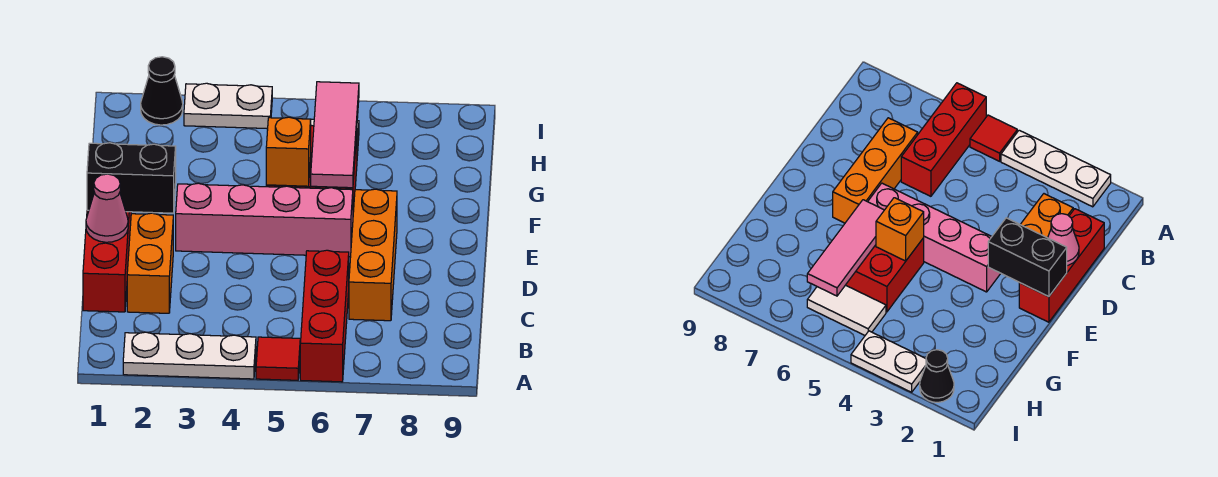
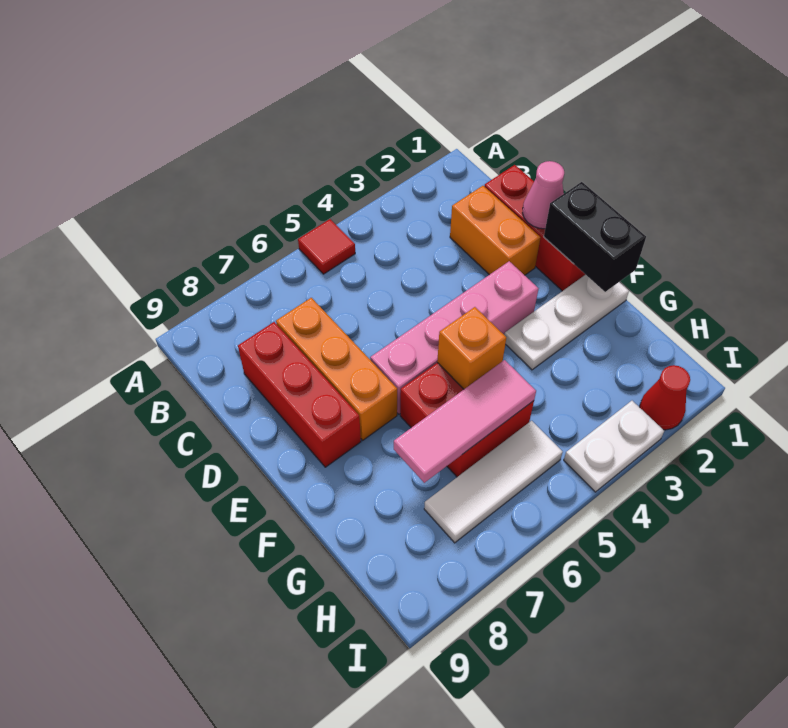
white 1x3 plate [123,332,256,379] -> white 1x3 plate moved to [504,275,629,370]
red 1x3 brick [300,250,349,382] -> red 1x3 brick moved to [238,322,361,467]
black 1x2 brick [87,143,176,213] -> black 1x2 brick turned to [544,182,646,292]
pink 1x3 tile [311,82,359,188] -> pink 1x3 tile turned to [394,360,536,483]
white 1x2 tile [807,285,886,335] -> white 1x3 tile [424,421,563,543]
black 1x1 cone [141,57,183,125] -> red 1x1 cone [640,365,690,430]

